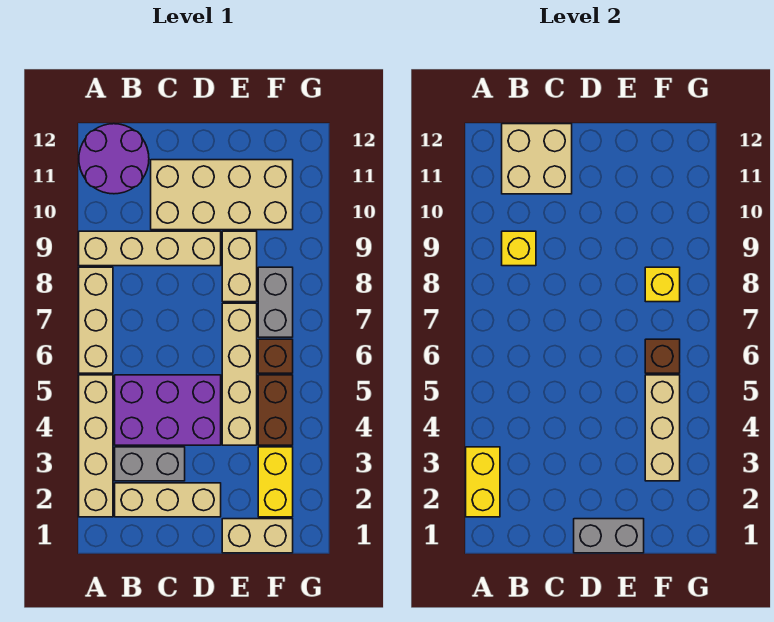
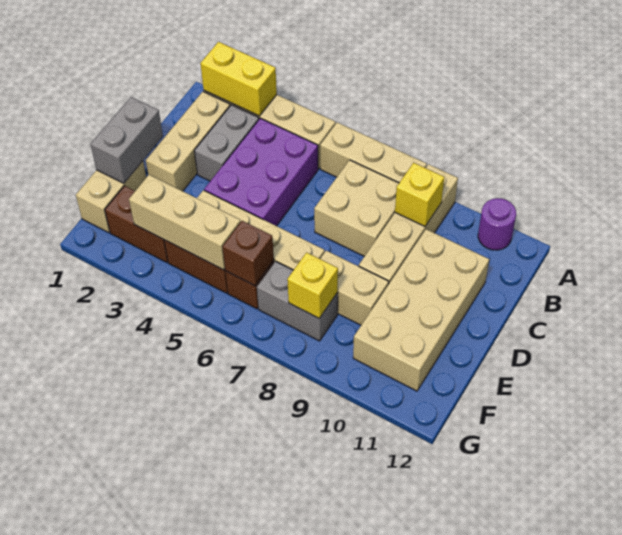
purple 2x2 round brick [79,124,149,194] -> purple 1x1 round brick [478,198,516,250]
tan 2x2 brick [502,124,572,194] -> tan 2x2 brick moved to [314,160,399,256]
yellow 1x2 brick [258,447,293,517] -> brown 1x2 brick [105,186,168,262]

